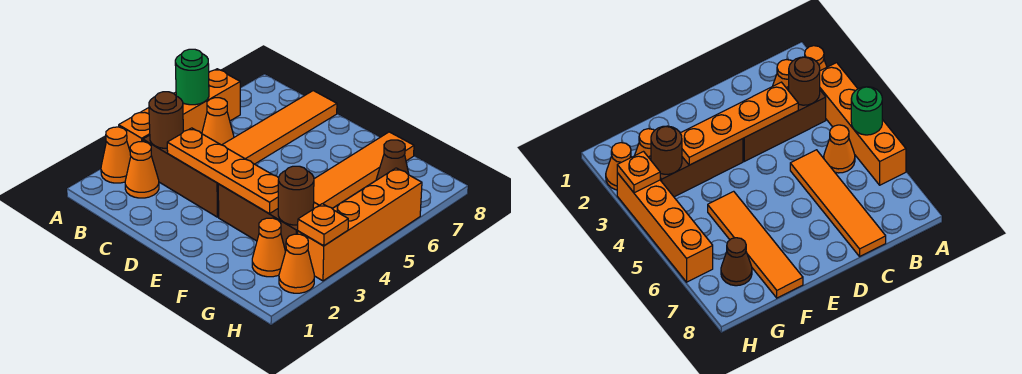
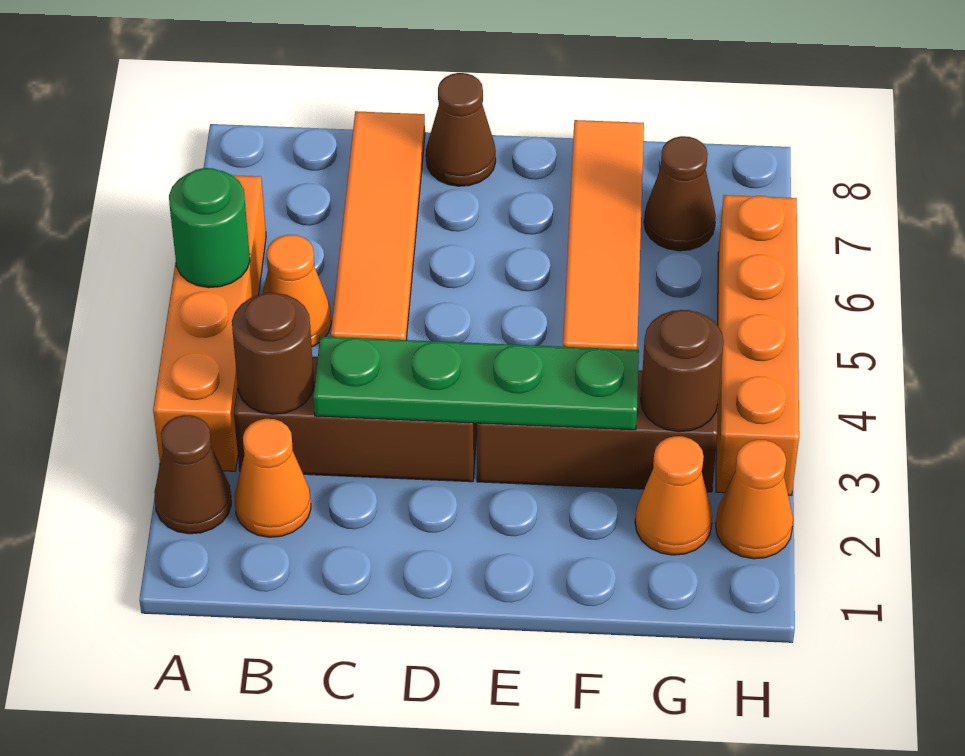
orange 1x1 cone [101,127,131,183] -> brown 1x1 cone [154,415,231,534]
orange 1x4 plate [167,128,279,214] -> green 1x4 plate [313,336,639,430]
none -> brown 1x1 cone [426,73,496,186]
orange 1x1 plate [298,204,348,246] -> none

